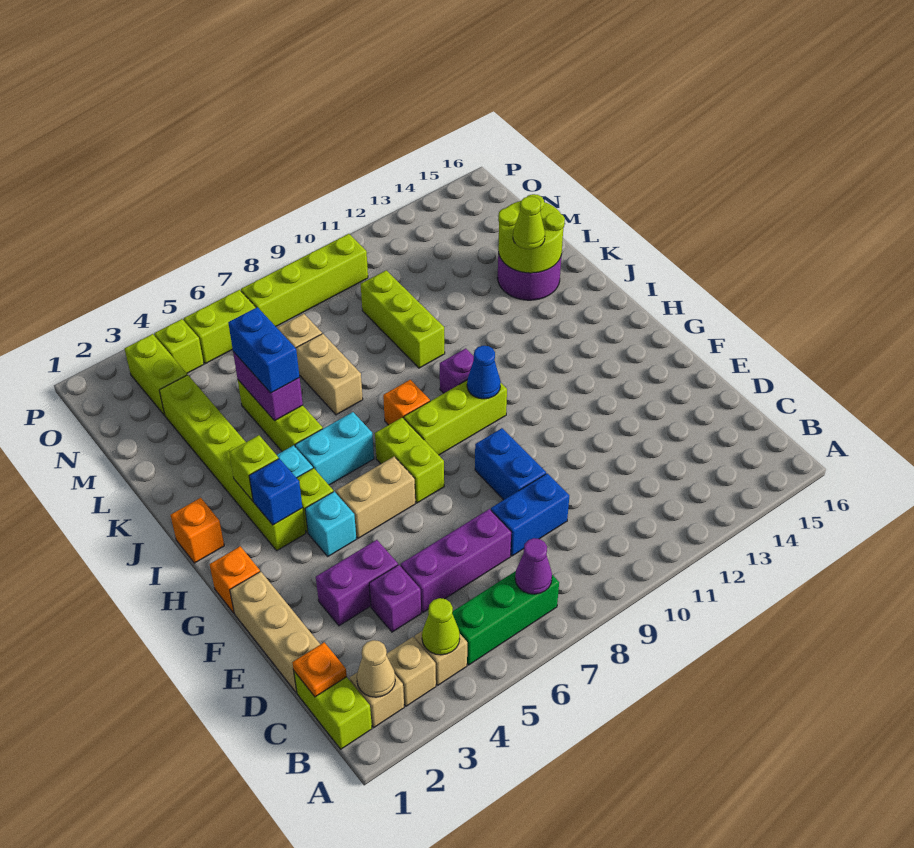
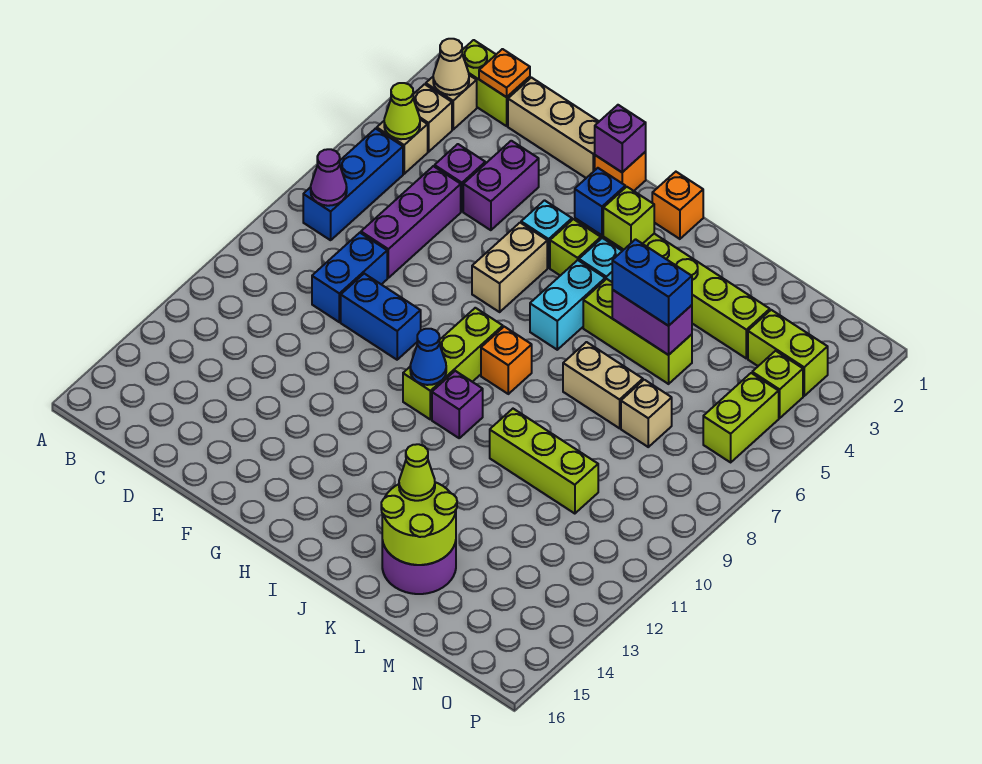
green 1x3 brick [452,571,559,665] -> blue 1x3 brick [303,129,403,240]
none -> purple 1x1 brick [595,105,646,172]
lime 1x2 brick [375,417,444,503] -> none
lime 1x4 brick [241,234,368,326] -> none

